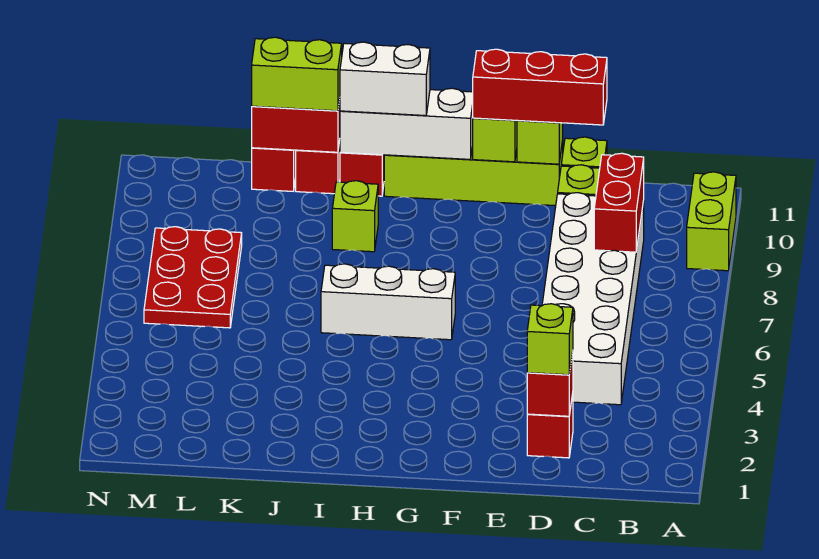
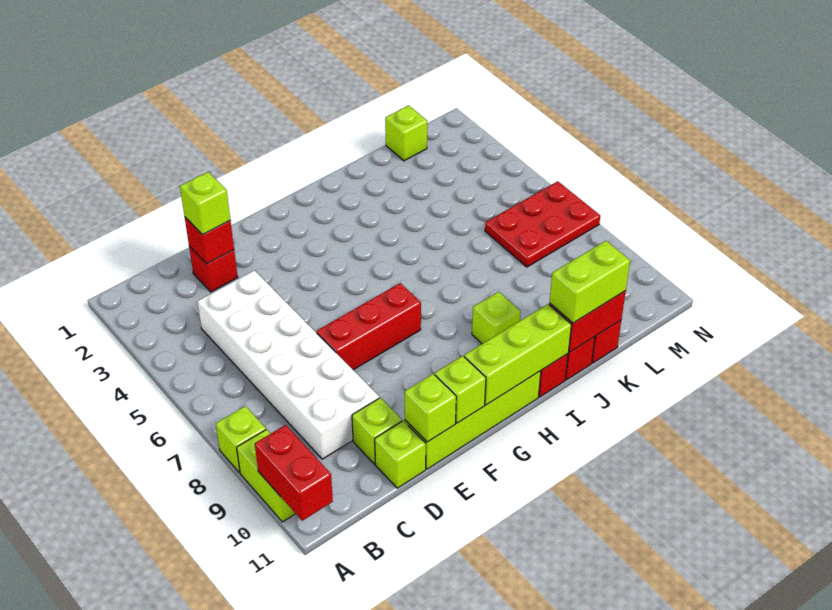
none -> lime 1x1 brick [216,406,266,473]
red 1x2 brick [594,153,644,252] -> red 1x2 brick moved to [255,425,333,521]
red 1x3 brick [473,49,607,125] -> red 1x3 brick moved to [317,283,421,370]
white 1x3 brick [321,264,455,340] -> none
white 1x3 brick [340,88,473,159] -> lime 1x3 brick [464,304,571,405]
white 1x2 brick [340,42,430,116] -> none
none -> lime 1x1 brick [385,105,427,161]
red 2x3 plate [144,227,242,328] -> red 2x3 plate turned to [485,181,600,267]

